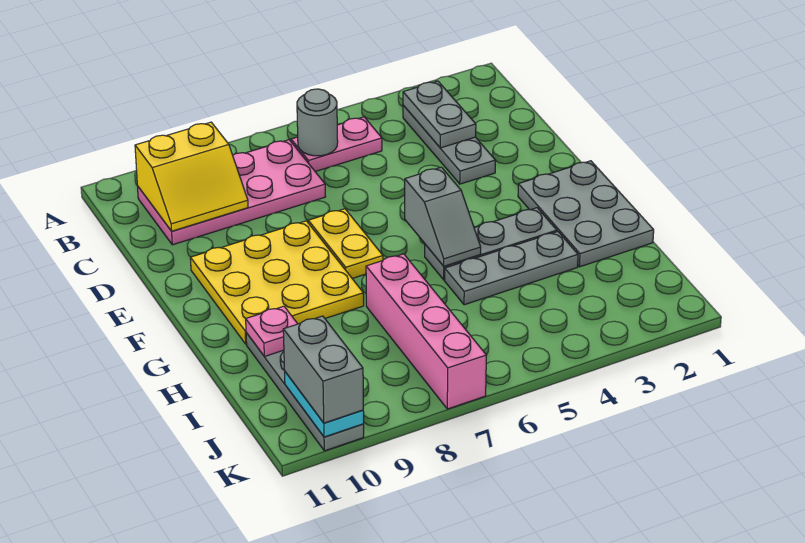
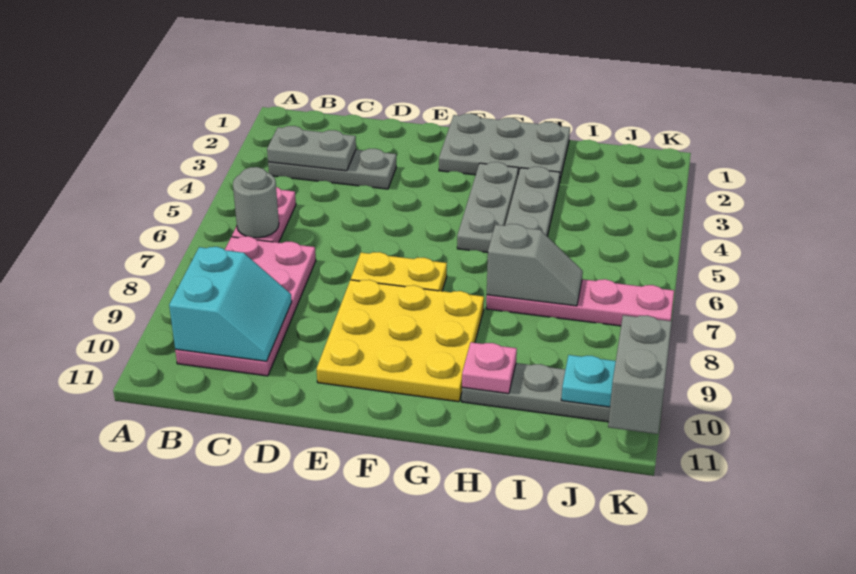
yellow 2x2 slope [135,122,248,231] -> cyan 2x2 slope [169,247,292,361]
grey 1x2 slope [405,167,481,266] -> grey 1x2 slope moved to [487,224,583,306]
pink 1x4 brick [366,254,486,409] -> pink 1x4 plate [486,279,674,326]
grey 1x2 brick [283,316,363,423] -> grey 1x2 brick turned to [608,315,672,434]

